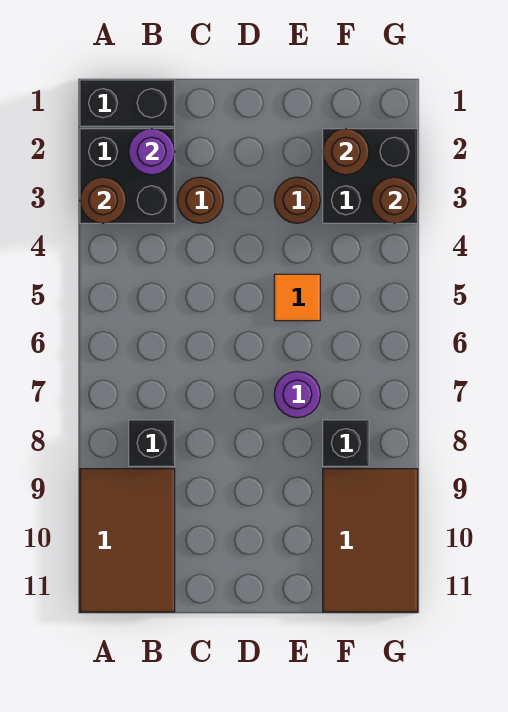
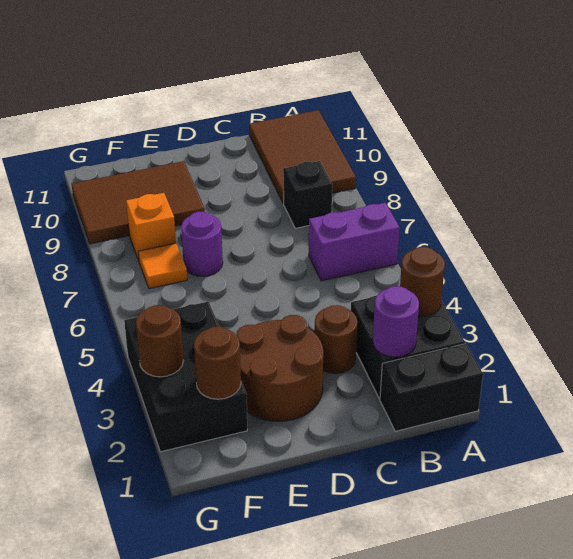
none -> purple 1x2 brick [309,203,400,281]
brown 1x1 round brick [274,177,320,223] -> brown 2x2 round brick [237,315,323,422]
orange 1x1 tile [274,274,320,321] -> orange 1x1 tile moved to [138,243,187,289]
black 2x2 brick [323,129,418,223] -> black 2x3 brick [124,302,247,452]
black 1x1 brick [323,420,369,466] -> orange 1x1 brick [126,193,176,261]
brown 2x3 tile [323,469,418,612] -> brown 2x3 tile turned to [72,161,205,244]

